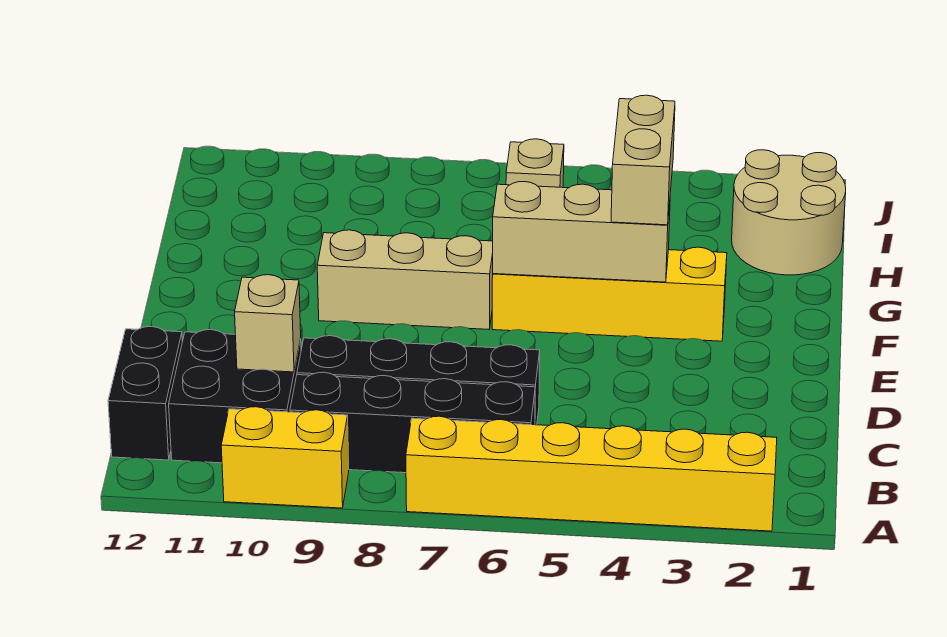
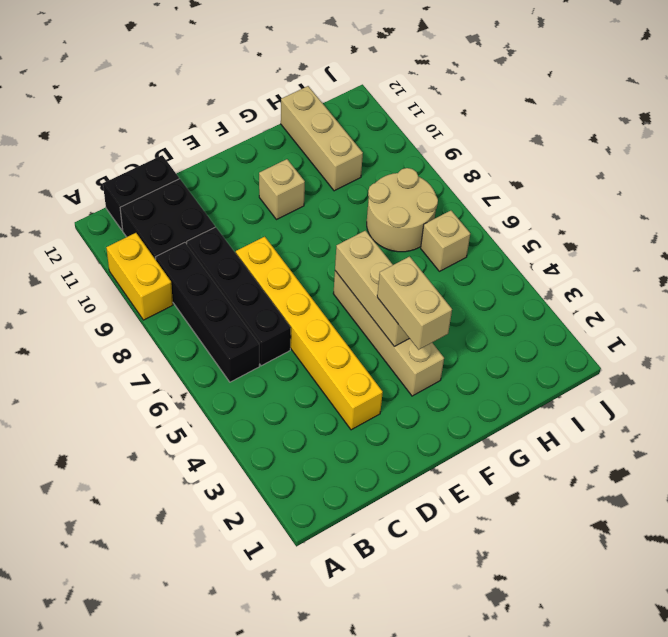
yellow 1x6 brick [406,416,777,531] -> yellow 1x6 brick moved to [236,237,383,430]
tan 1x1 brick [235,275,301,372] -> tan 1x1 brick moved to [259,159,305,220]
yellow 1x4 brick [492,247,727,341] -> tan 1x4 brick [333,271,444,396]
tan 1x2 brick [611,95,675,225] -> tan 1x2 brick turned to [377,256,452,350]
tan 1x3 brick [317,230,493,329] -> tan 1x3 brick moved to [281,86,363,191]
tan 2x2 round brick [732,150,846,275] -> tan 2x2 round brick moved to [367,168,438,252]

